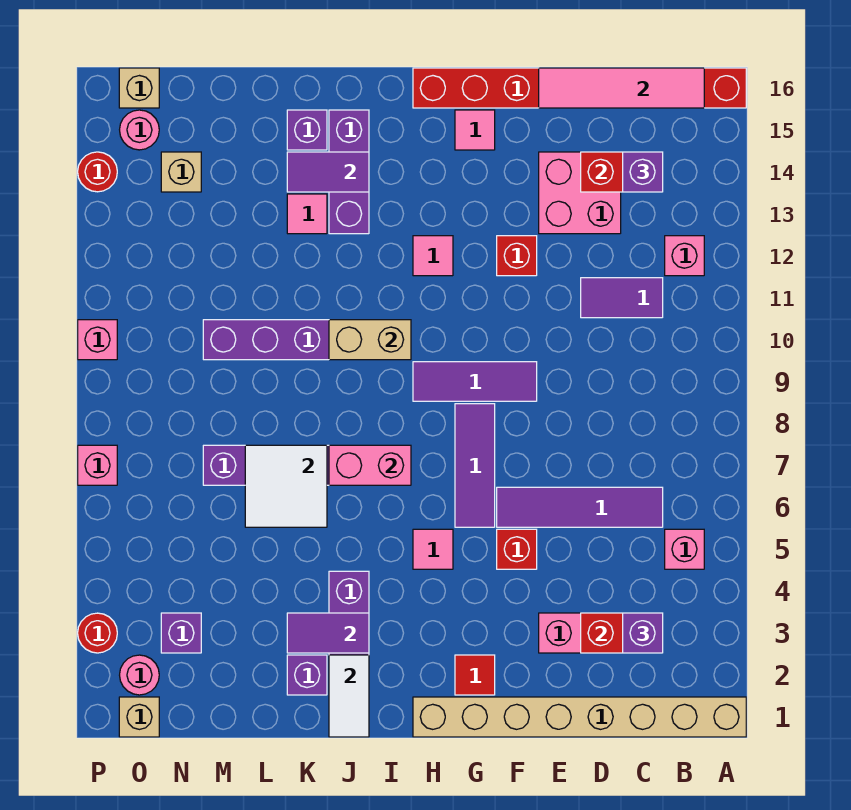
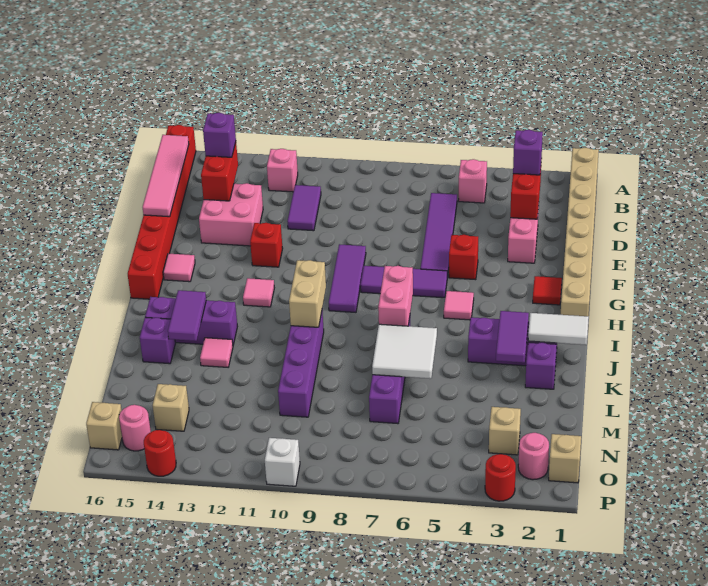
purple 1x1 brick [161,613,201,653] -> tan 1x1 brick [489,407,521,455]
pink 1x1 brick [78,445,117,485] -> none
pink 1x1 brick [78,320,117,360] -> white 1x1 brick [265,438,300,486]

